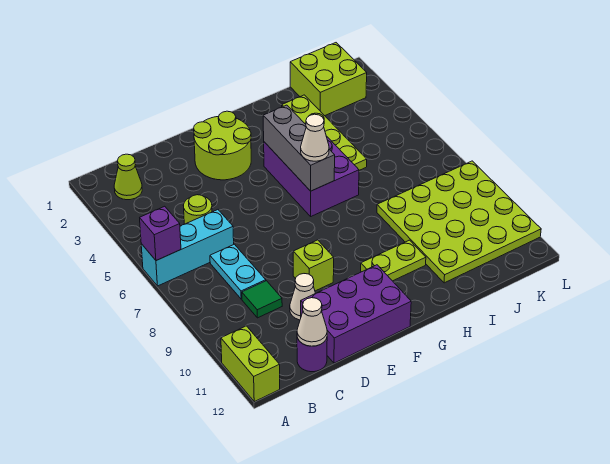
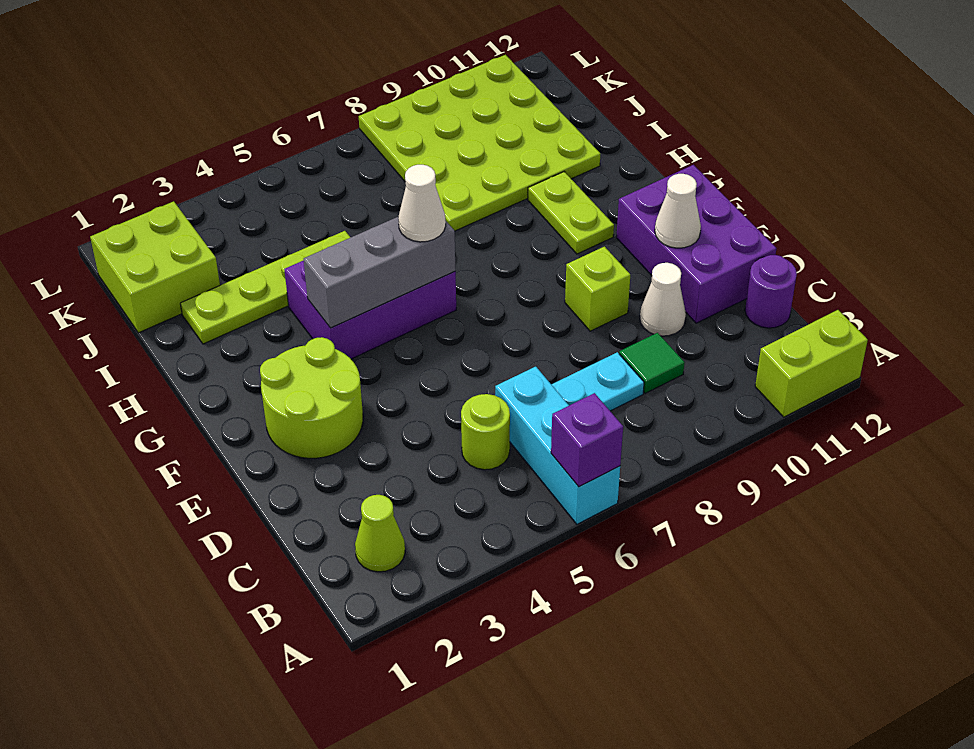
white 1x1 cone [297,298,327,346] -> white 1x1 cone moved to [655,174,701,248]

